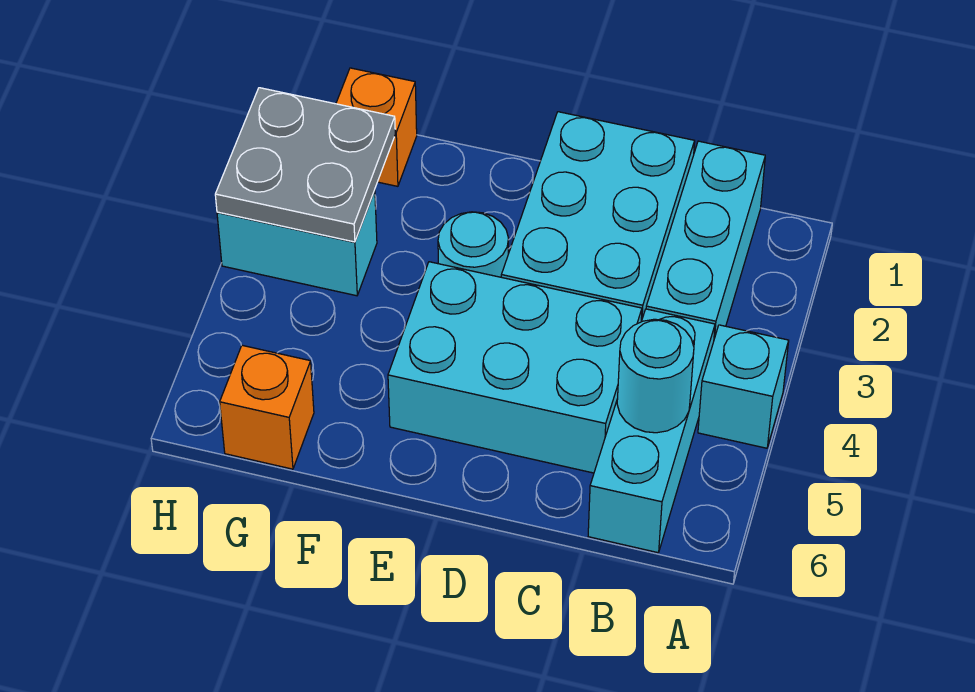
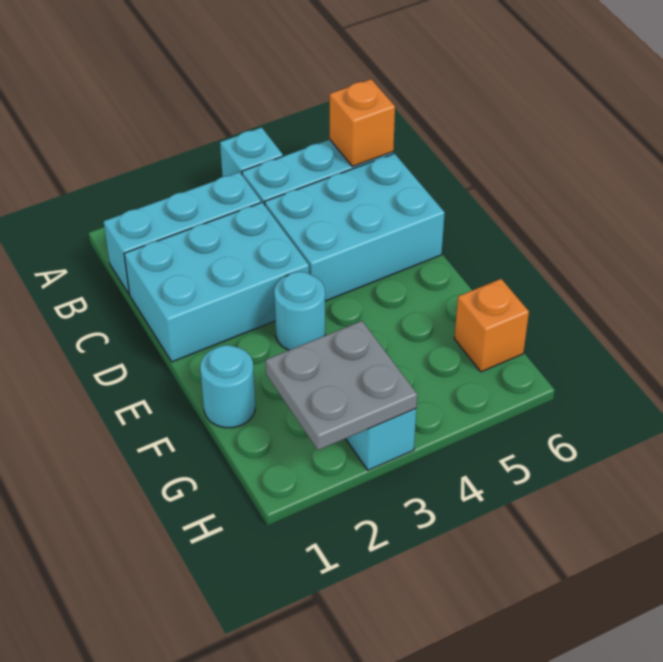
cyan 1x1 round brick [617,319,694,433] -> cyan 1x1 round brick moved to [200,345,255,428]
cyan 2x3 brick [388,262,642,473] -> cyan 2x3 brick turned to [265,154,445,301]
orange 1x1 brick [336,68,417,186] -> orange 1x1 brick moved to [330,79,395,167]

